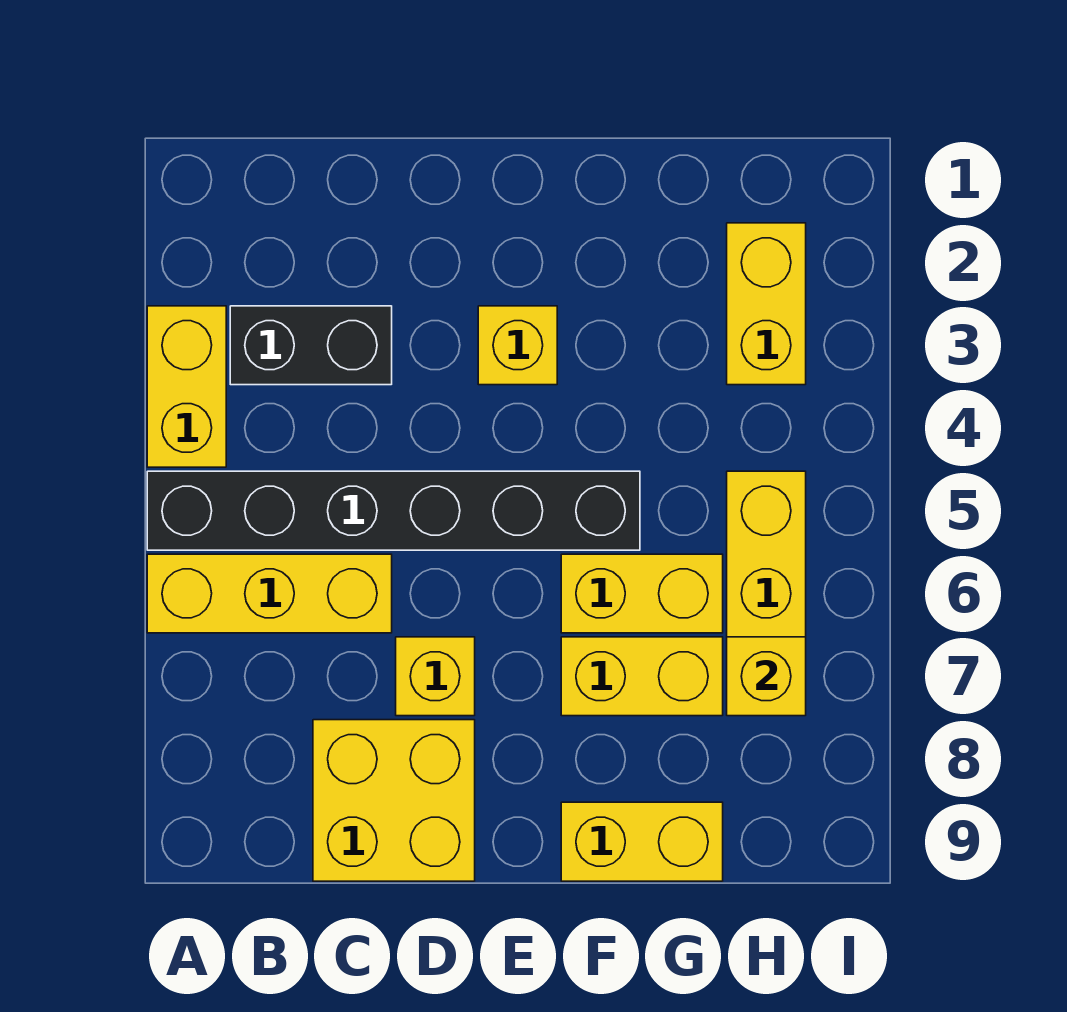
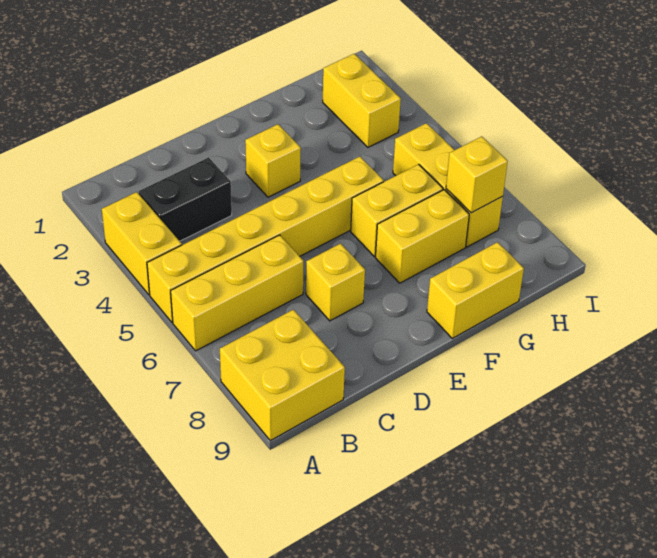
black 1x6 brick [147,471,640,550] -> yellow 1x6 brick [147,157,384,322]
yellow 2x2 brick [313,720,475,881] -> yellow 2x2 brick moved to [220,310,345,441]

